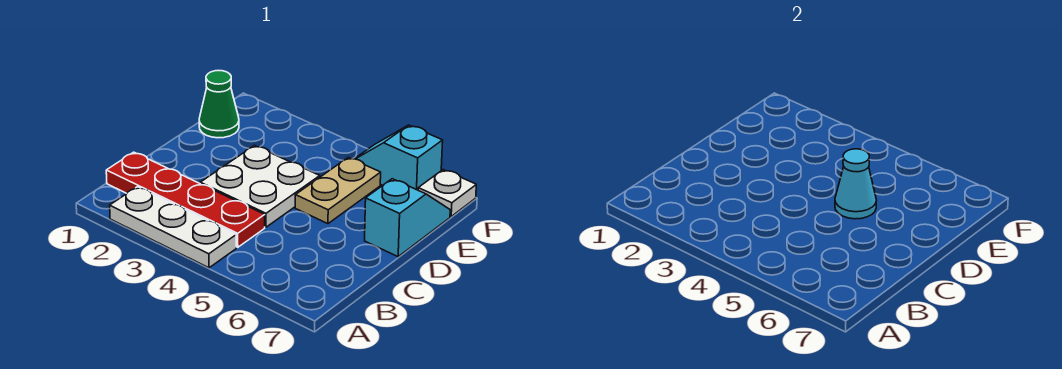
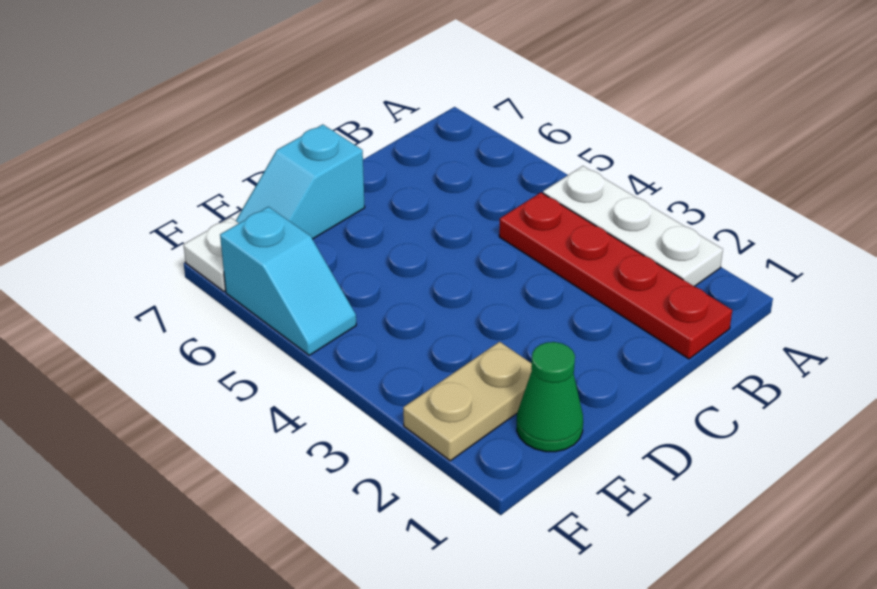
white 2x2 plate [200,146,320,227] -> none
tan 1x2 plate [295,158,381,224] -> tan 1x2 plate moved to [403,342,532,461]
cyan 1x1 cone [835,149,876,219] -> none

